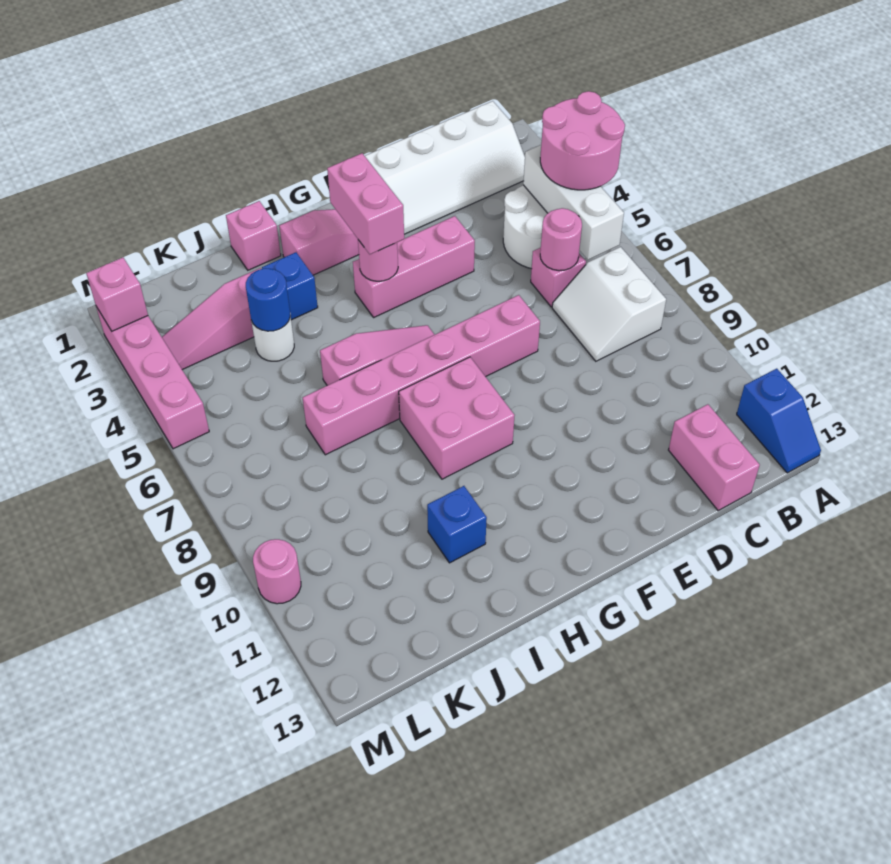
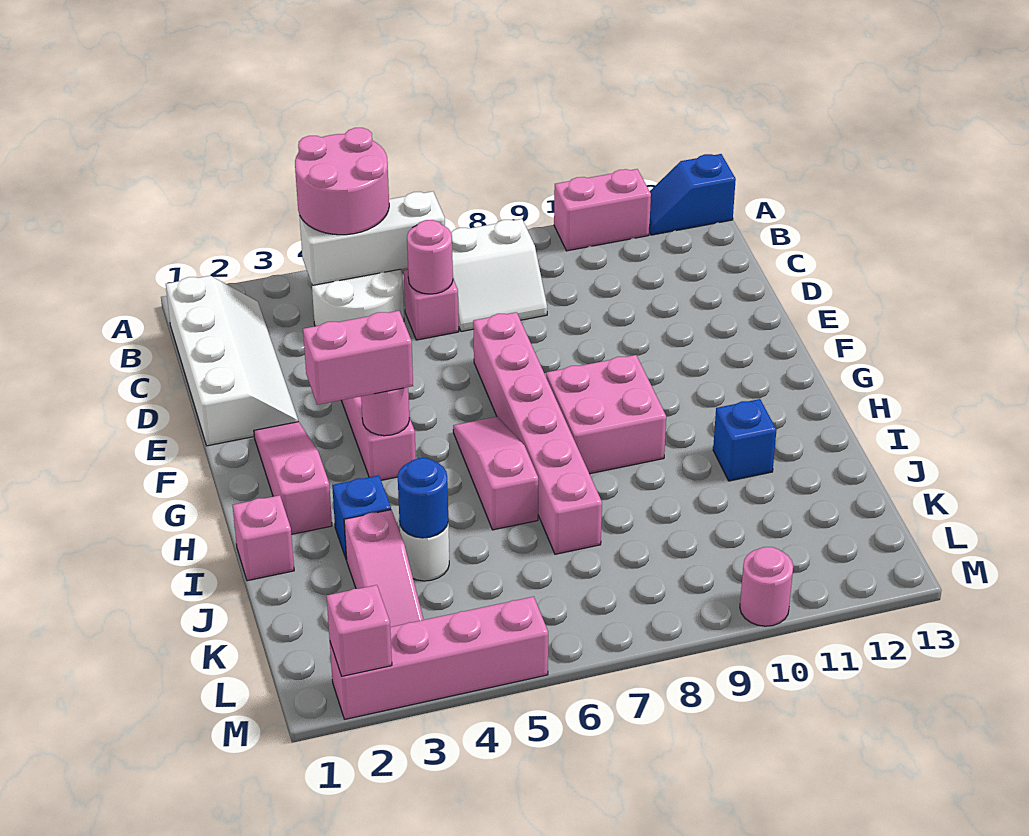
blue 1x2 slope [737,369,821,473] -> blue 1x2 slope turned to [649,154,736,235]
pink 1x2 brick [669,404,760,510] -> pink 1x2 brick moved to [554,169,651,251]

